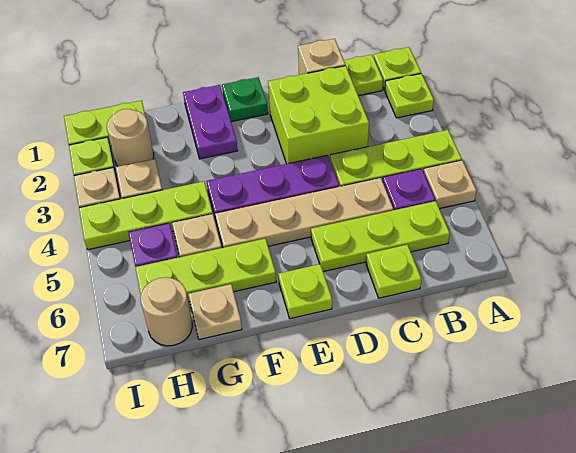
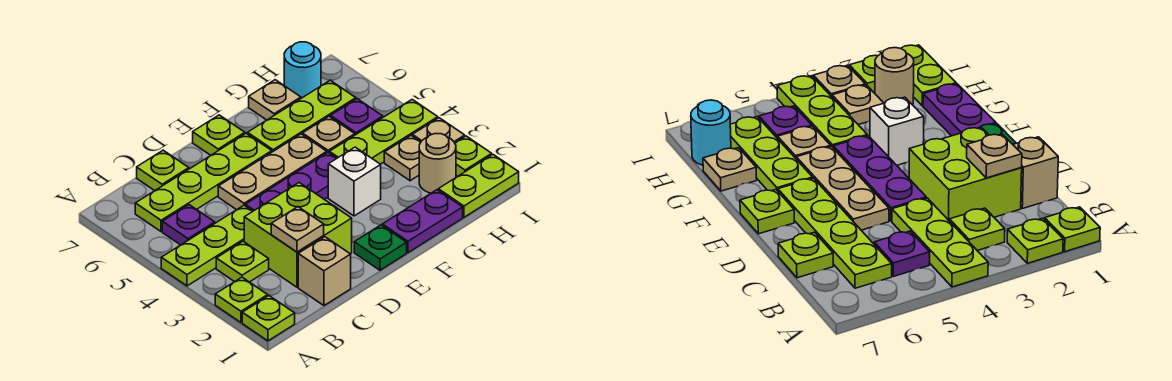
tan 1x1 plate [424,160,477,209] -> tan 1x1 plate moved to [271,207,324,252]
lime 1x1 plate [344,55,383,96] -> lime 1x1 plate moved to [216,241,269,282]
lime 1x3 plate [311,201,450,272] -> lime 1x4 plate [135,133,272,232]
tan 1x4 plate [215,178,393,248] -> tan 1x3 plate [218,134,327,210]
purple 1x2 plate [183,85,238,159] -> purple 1x2 plate turned to [382,190,463,253]
none -> white 1x1 brick [328,147,381,216]
tan 1x1 round brick [141,277,192,346] -> cyan 1x1 round brick [284,42,321,98]

